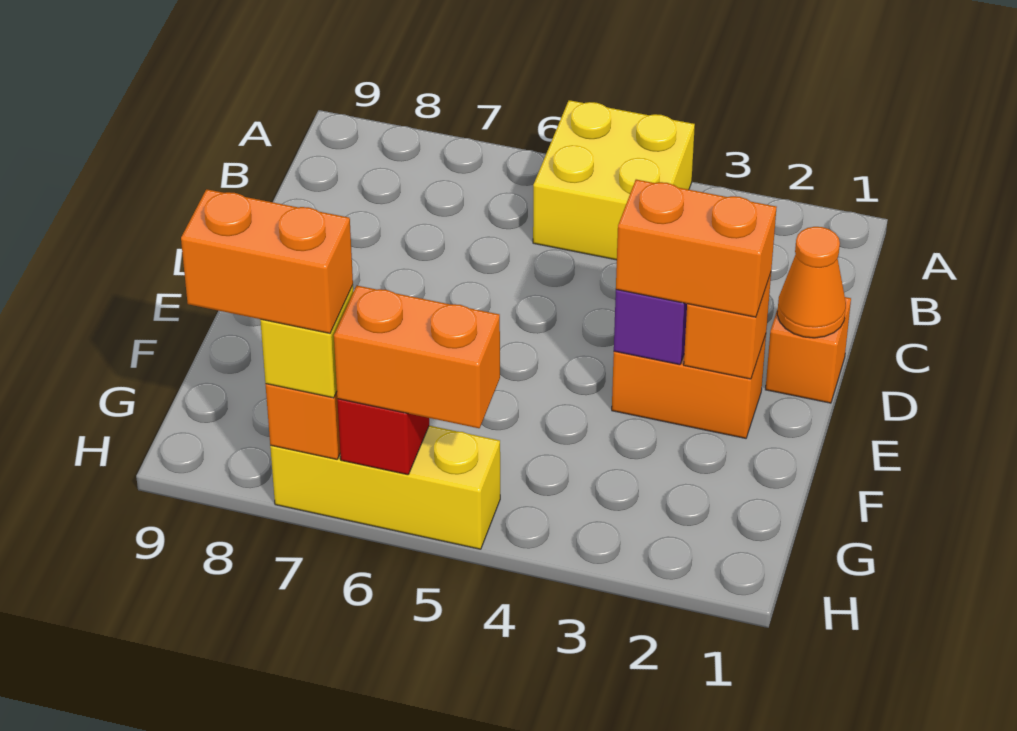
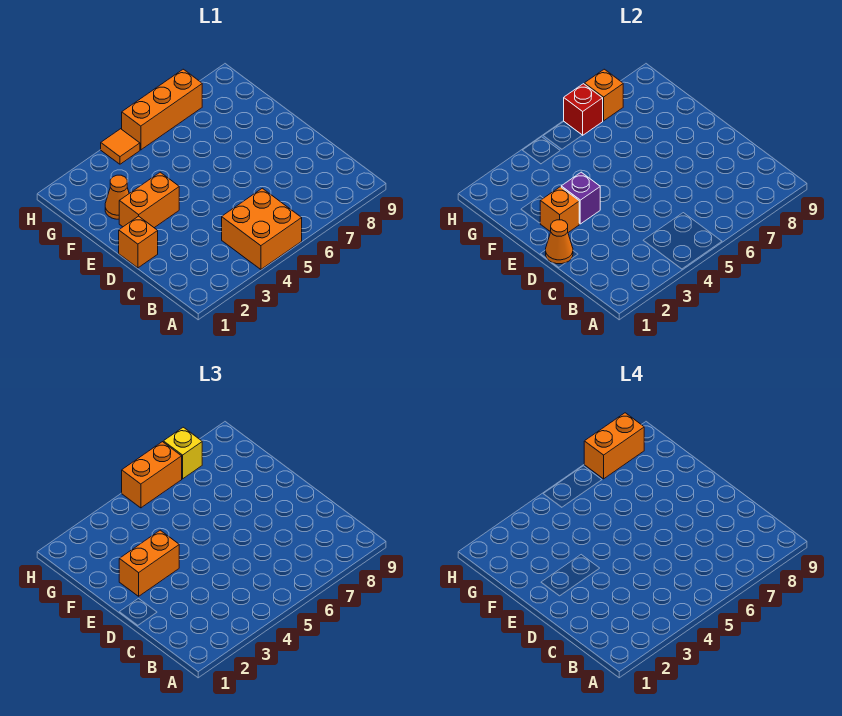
yellow 2x2 brick [533,100,695,260] -> orange 2x2 brick [222,188,302,269]
none -> orange 1x1 cone [105,175,129,219]
none -> orange 1x1 tile [101,129,140,164]
yellow 1x3 brick [270,426,500,549] -> orange 1x3 brick [122,69,202,150]

